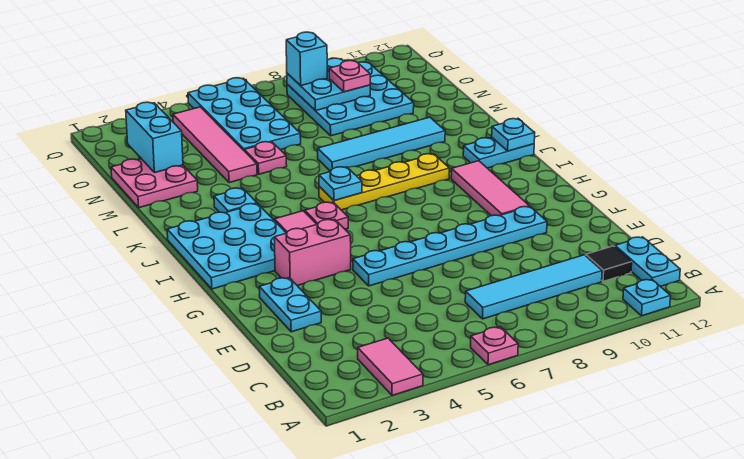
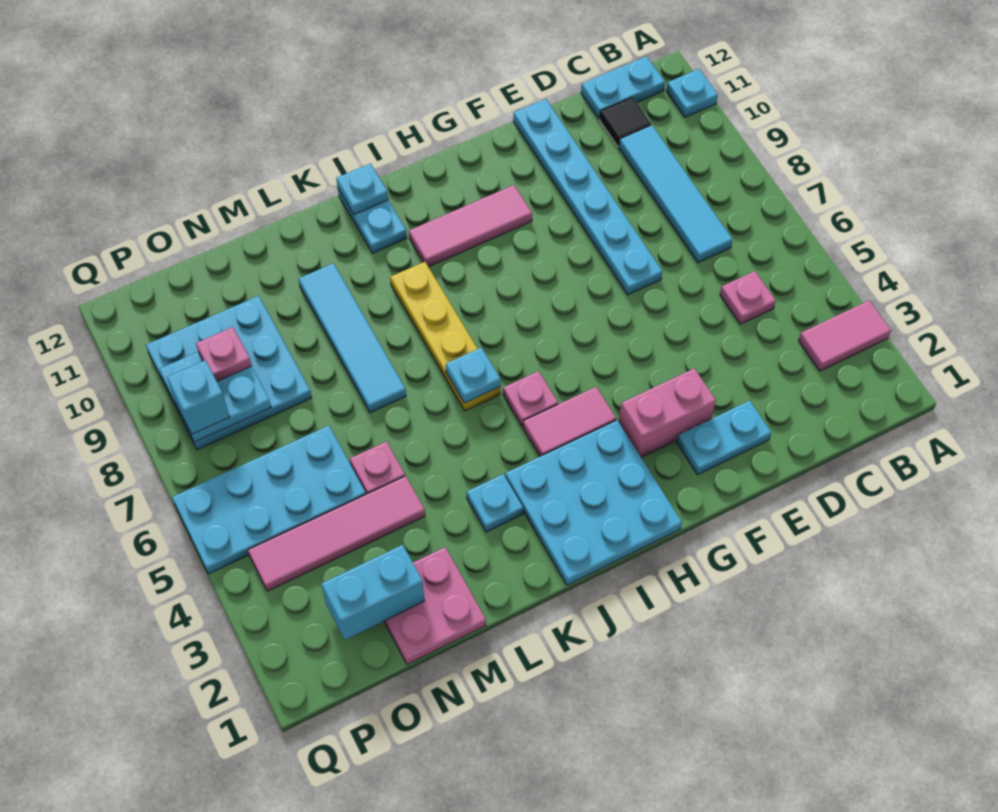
pink 1x1 plate [471,327,518,365] -> pink 1x1 plate moved to [720,271,776,324]
cyan 1x6 plate [353,207,547,286] -> cyan 1x6 plate moved to [513,99,662,295]
pink 1x2 brick [274,219,351,286] -> pink 1x2 brick turned to [619,368,716,457]

